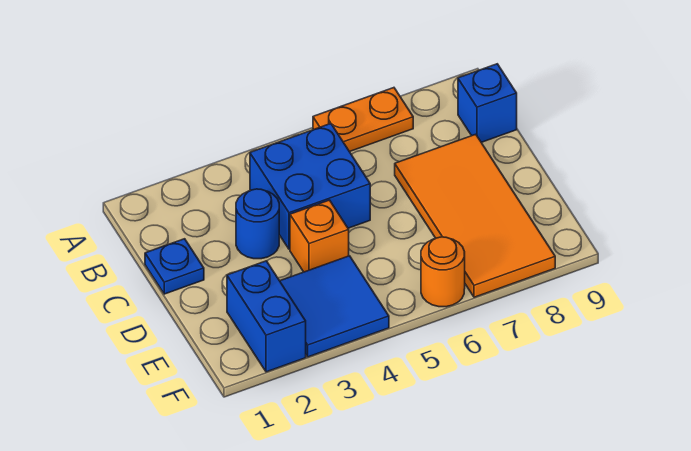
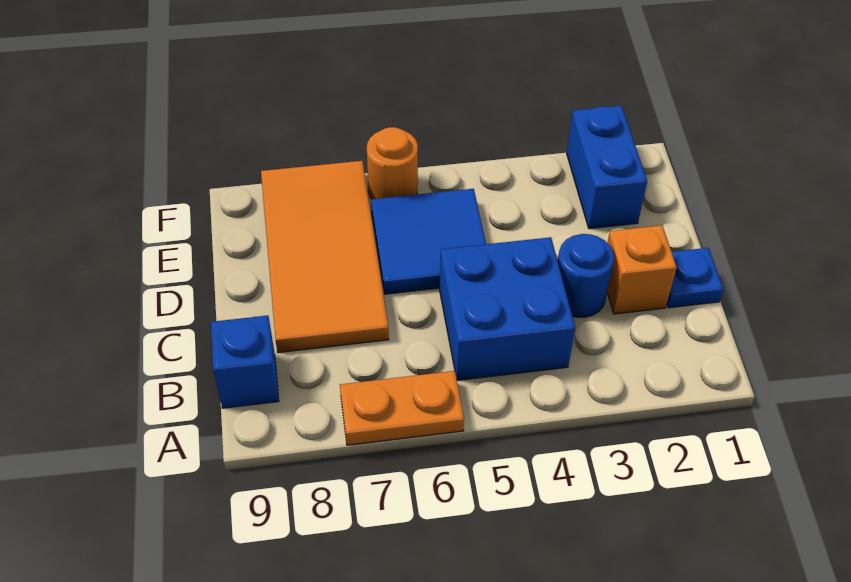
orange 1x1 brick [290,200,349,272] -> orange 1x1 brick moved to [607,225,677,314]
blue 2x2 tile [280,256,389,357] -> blue 2x2 tile moved to [371,189,486,294]

